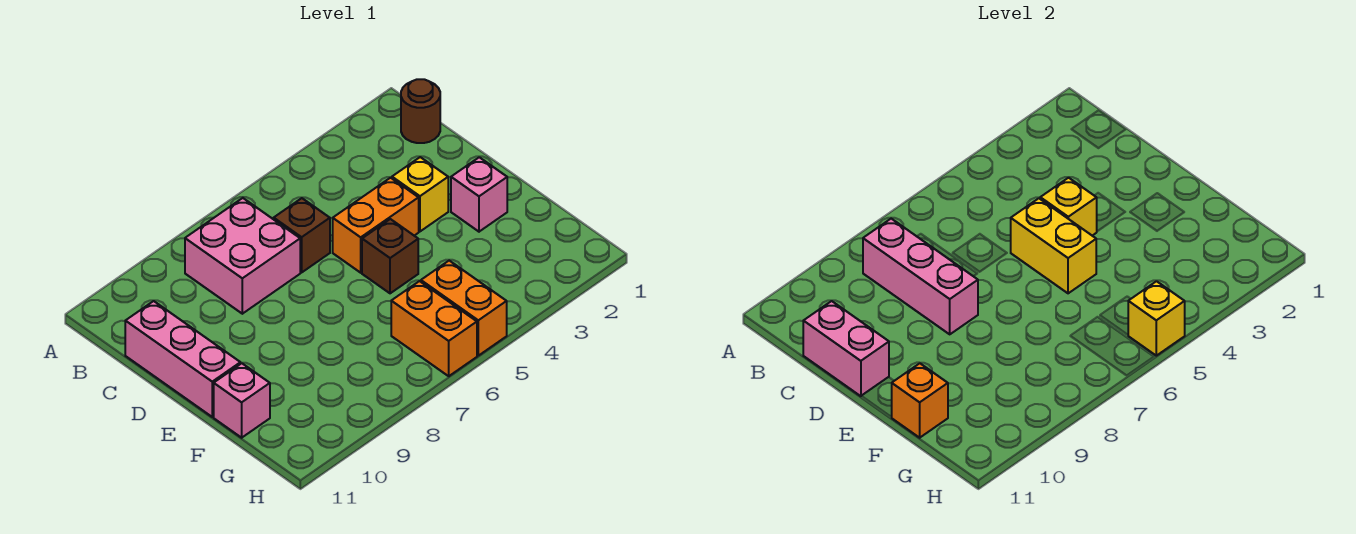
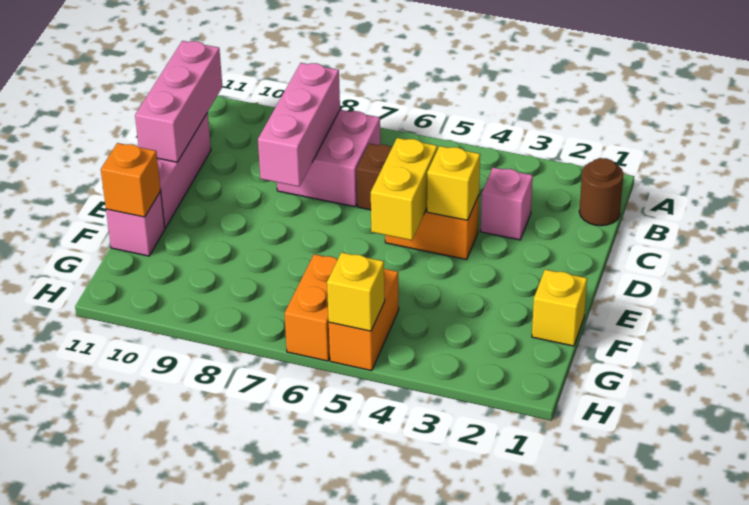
pink 1x2 brick [803,301,889,396] -> pink 1x3 brick [135,41,222,162]
yellow 1x1 brick [392,157,448,231] -> yellow 1x1 brick moved to [532,270,587,346]
pink 1x1 brick [451,157,507,232] -> pink 1x1 brick moved to [481,168,533,240]
brown 1x1 brick [362,219,418,293] -> none

